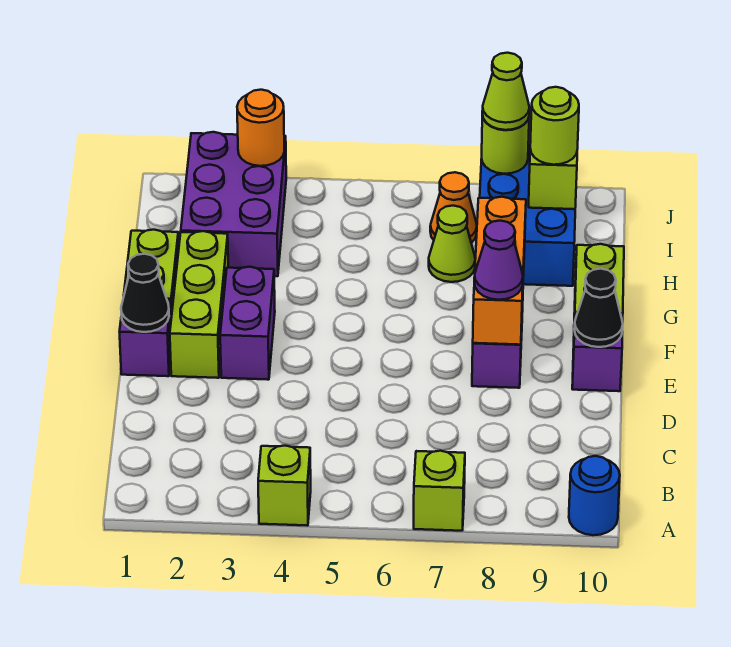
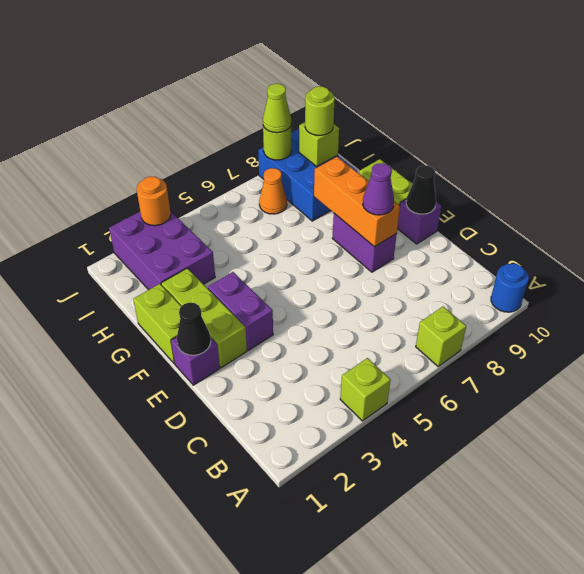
lime 1x1 cone [429,206,475,282] -> none

